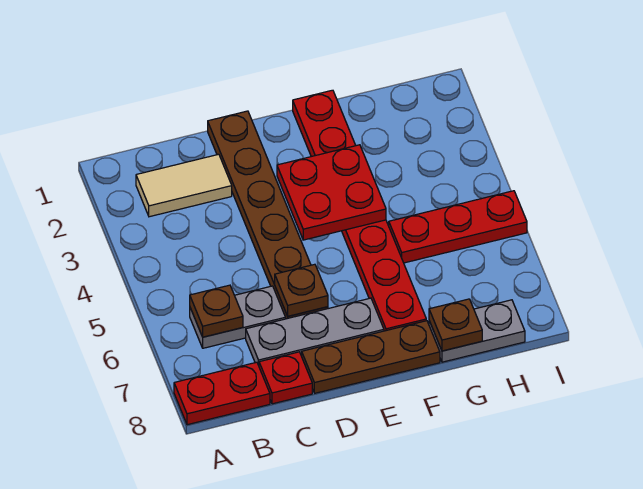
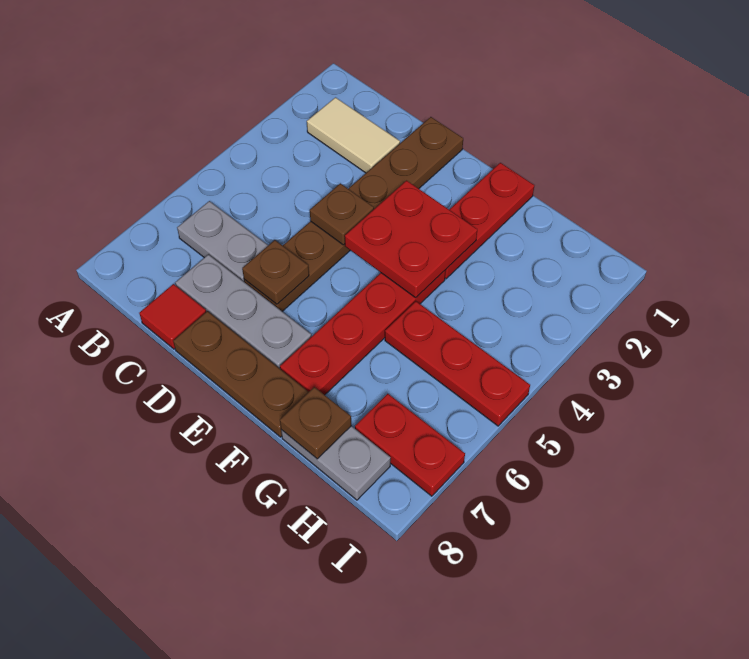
red 1x2 plate [174,362,270,425] -> red 1x2 plate moved to [355,394,465,496]
brown 1x1 plate [190,285,243,337] -> brown 1x1 plate moved to [310,183,374,245]
red 1x1 plate [259,352,312,404] -> red 1x1 tile [139,284,206,349]

